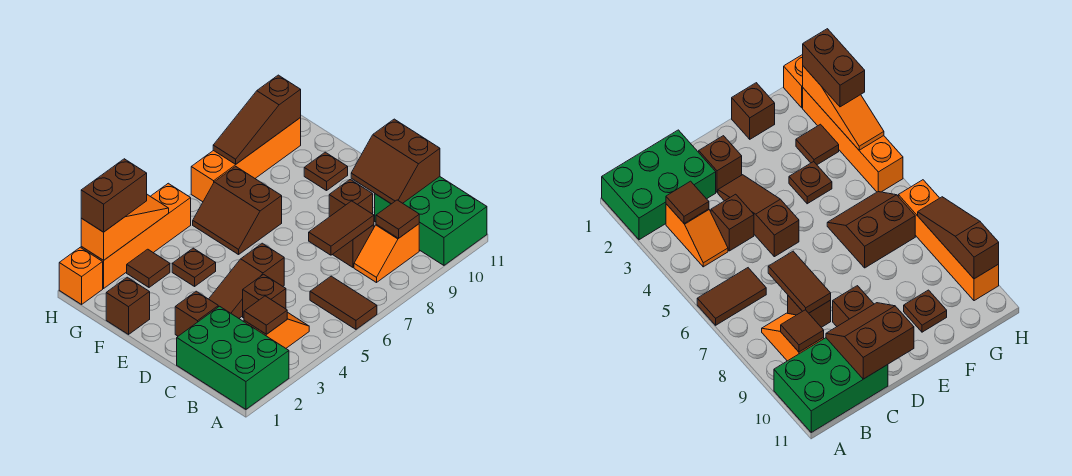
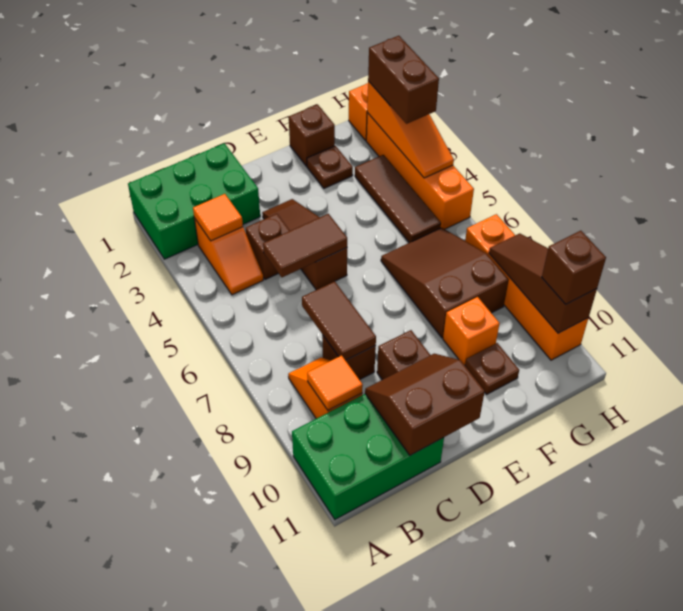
brown 1x2 tile [310,276,377,329] -> brown 1x2 tile moved to [263,214,347,277]
brown 1x1 tile [244,296,287,334] -> orange 1x1 tile [193,194,243,241]
brown 1x1 tile [376,200,419,238] -> orange 1x1 tile [307,355,363,410]
brown 1x1 brick [175,291,218,336] -> brown 1x1 brick moved to [542,231,606,304]
brown 1x1 plate [172,248,216,286] -> brown 1x1 plate moved to [307,146,353,188]
brown 2x2 slope [193,166,282,255] -> brown 2x3 slope [381,228,509,338]
none -> orange 1x1 brick [443,297,500,365]
brown 1x1 tile [127,249,170,287] -> brown 1x3 tile [355,155,441,243]

